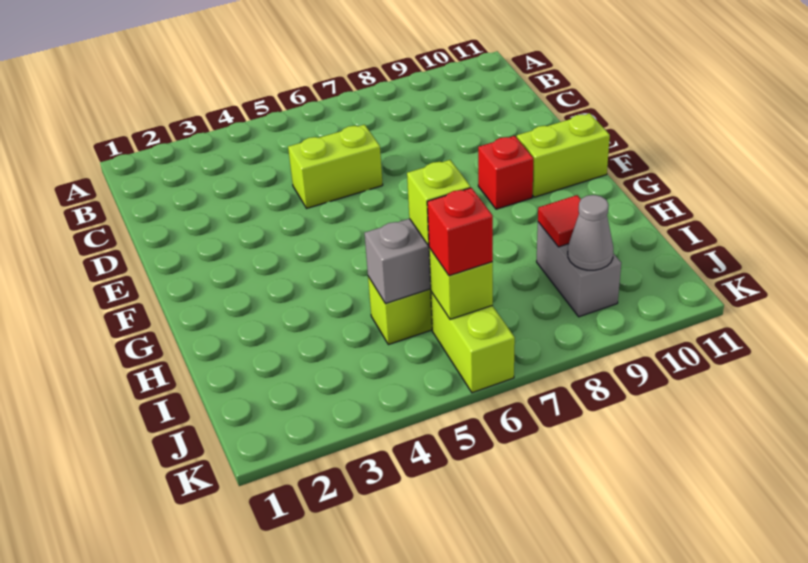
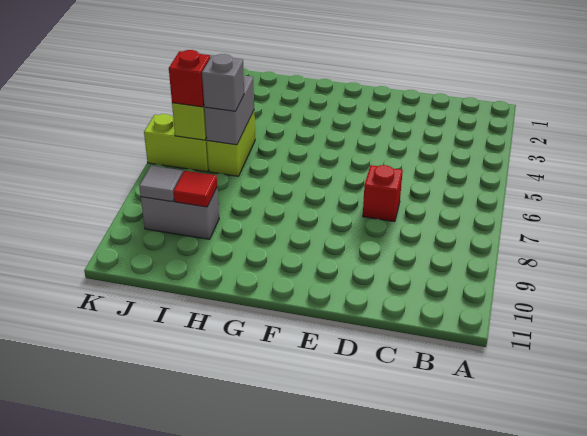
lime 1x2 brick [288,125,383,208] -> none
red 1x1 brick [478,136,534,209] -> red 1x1 brick moved to [363,165,403,222]
lime 1x2 brick [517,113,610,197] -> none
lime 1x1 brick [407,160,470,245] -> grey 1x1 brick [202,54,244,111]
grey 1x1 cone [568,195,613,270] -> grey 1x1 tile [139,166,183,202]

